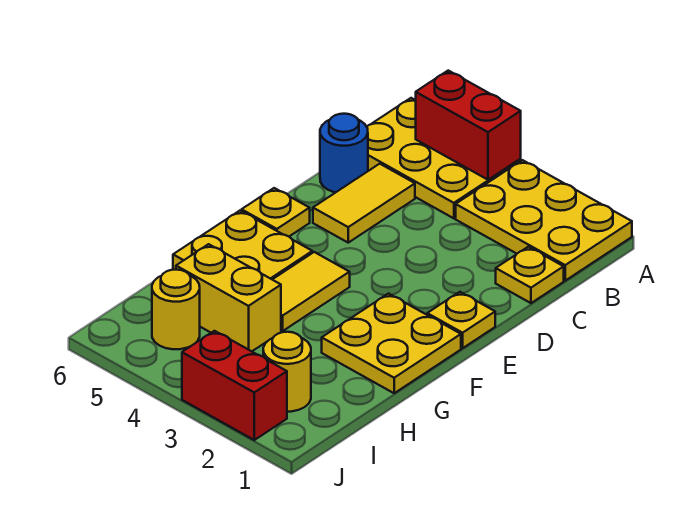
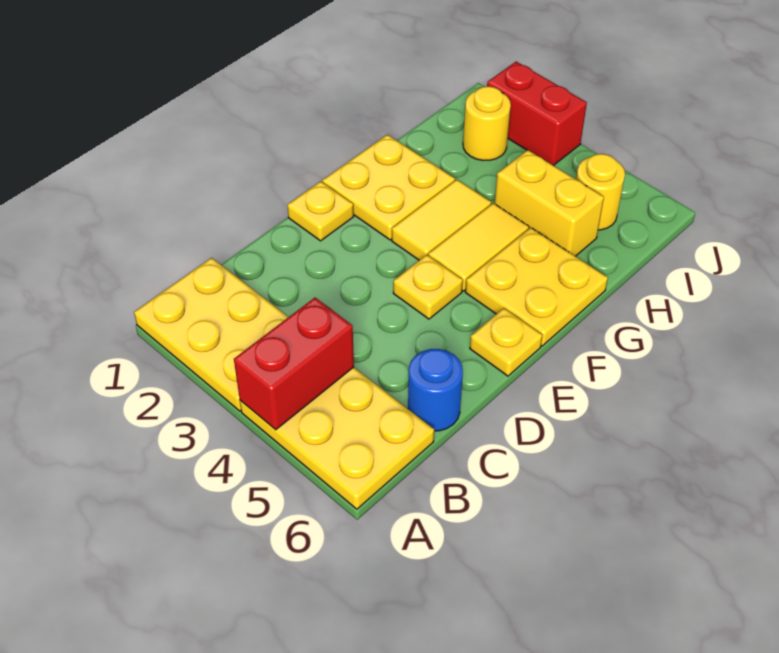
red 1x2 brick [416,71,521,180] -> red 1x2 brick turned to [234,298,354,430]
yellow 1x1 plate [496,247,564,303] -> yellow 1x1 plate moved to [393,255,463,319]
yellow 1x2 tile [313,164,415,243] -> yellow 1x2 tile moved to [392,180,491,260]

